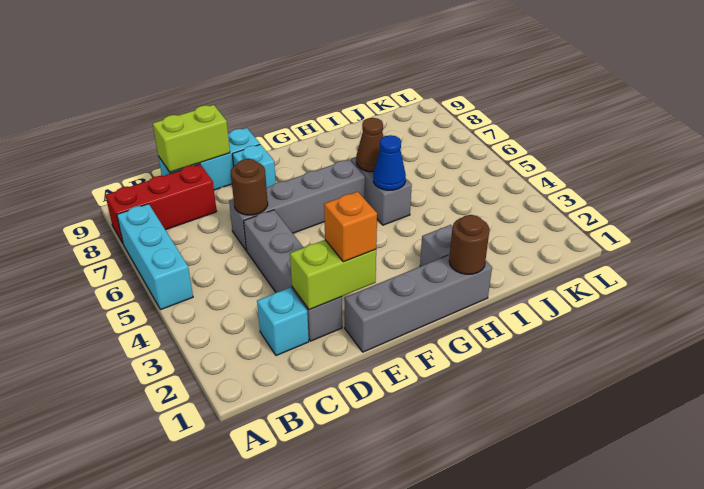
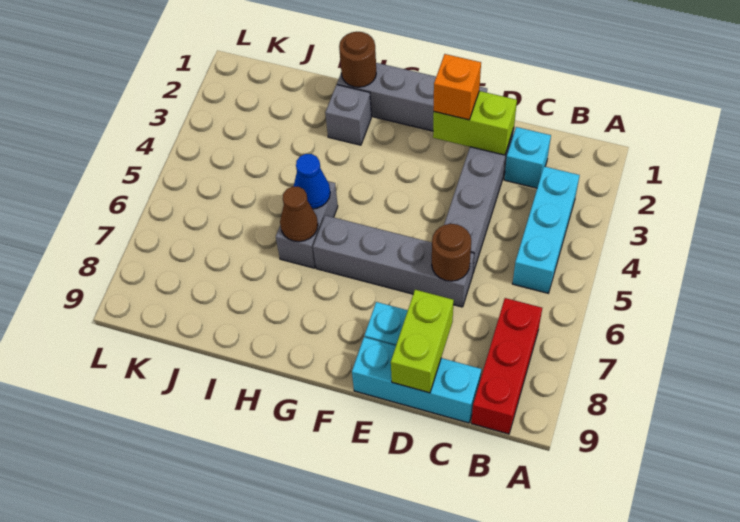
cyan 1x3 brick [117,204,193,310] -> cyan 1x3 brick moved to [513,167,580,293]
red 1x3 brick [105,164,217,243] -> red 1x3 brick turned to [471,298,542,434]
lime 1x2 brick [153,105,230,172] -> lime 1x2 brick turned to [391,290,454,393]

